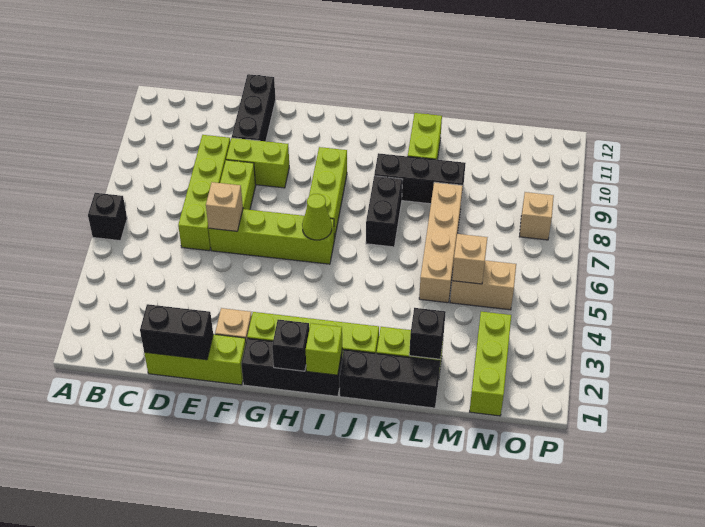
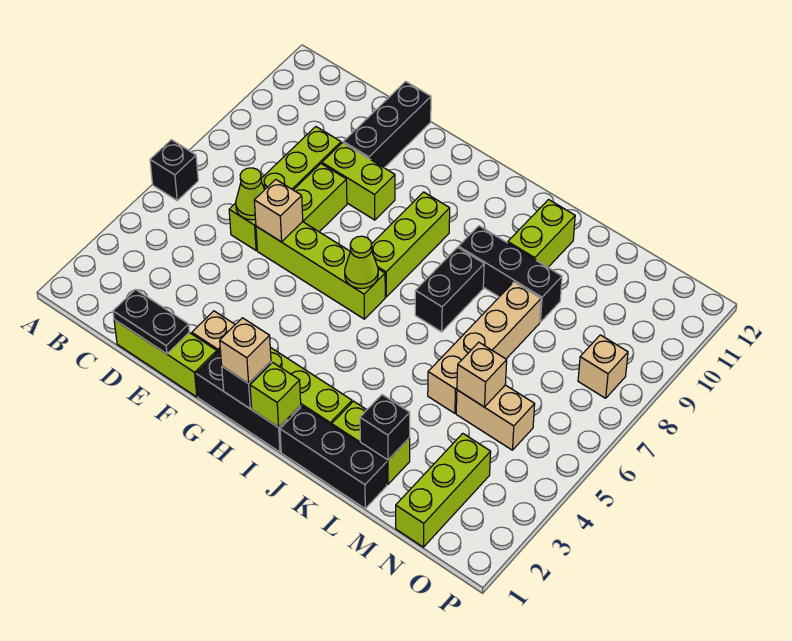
black 1x2 brick [140,304,213,360] -> black 1x2 plate [113,290,189,354]
none -> lime 1x1 cone [236,168,264,220]
none -> tan 1x1 brick [220,318,271,384]

